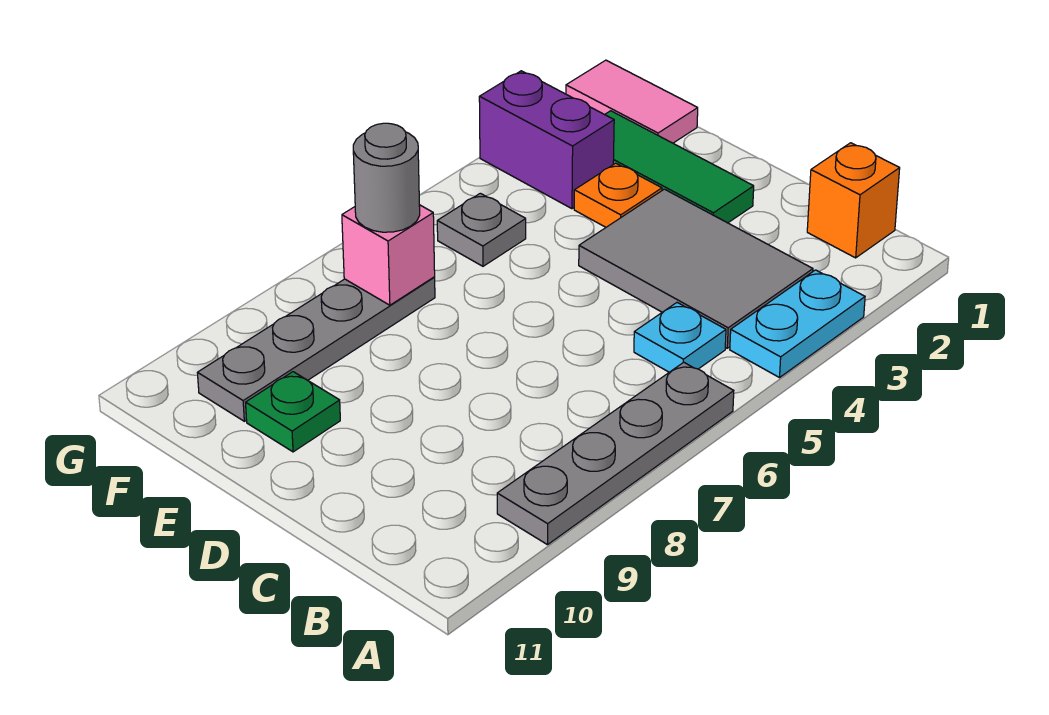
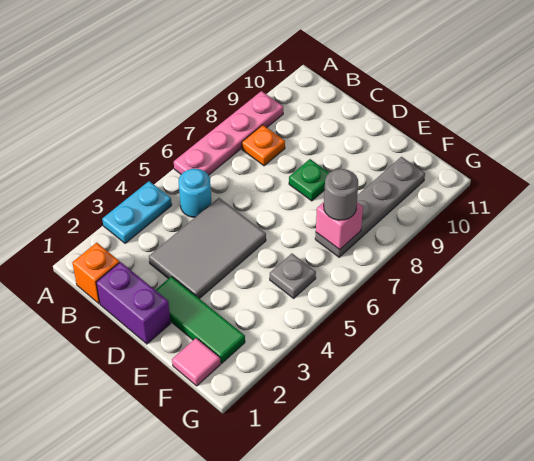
grey 1x4 plate [497,362,734,545] -> pink 1x4 plate [174,91,283,175]
grey 2x3 tile [579,189,813,348] -> grey 2x3 tile turned to [149,198,266,299]
cyan 1x1 plate [634,303,726,372] -> cyan 1x1 round brick [179,169,211,217]
orange 1x1 plate [574,163,662,227] -> orange 1x1 plate moved to [242,125,285,166]
green 1x1 plate [246,372,340,452] -> green 1x1 plate moved to [289,159,329,201]
pink 1x2 tile [566,60,698,143] -> pink 1x1 tile [172,338,221,386]
purple 1x2 brick [479,71,614,209] -> purple 1x2 brick moved to [96,262,171,344]

